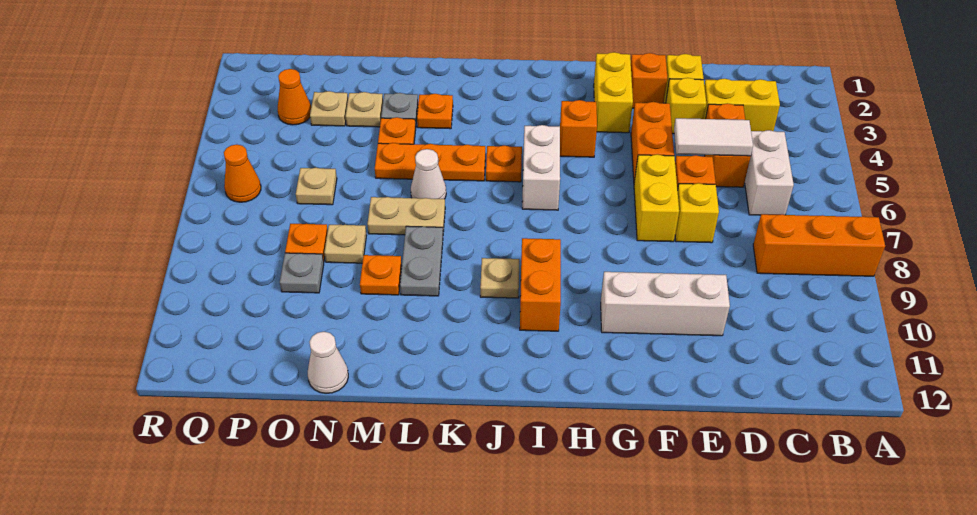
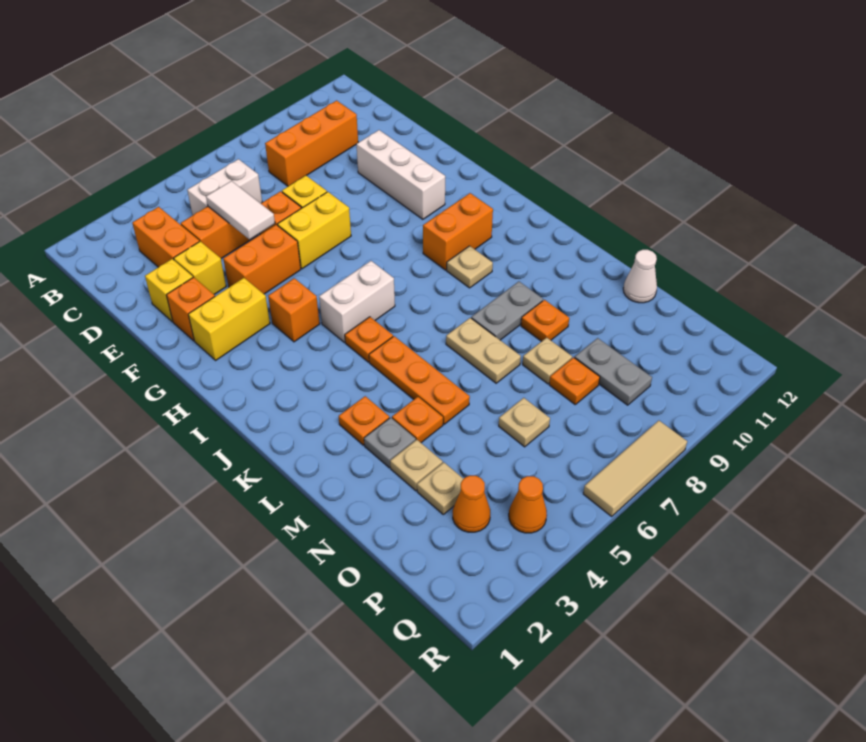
orange 1x3 brick [753,214,885,276] -> orange 1x3 brick turned to [265,101,358,186]
yellow 1x2 brick [704,79,780,131] -> orange 1x2 brick [132,207,199,267]
white 1x1 cone [411,149,446,199] -> none
grey 1x1 plate [280,253,324,293] -> grey 1x2 plate [575,338,652,405]
orange 1x1 cone [224,145,261,202] -> orange 1x1 cone moved to [509,476,547,533]
none -> tan 1x3 tile [583,421,687,516]

